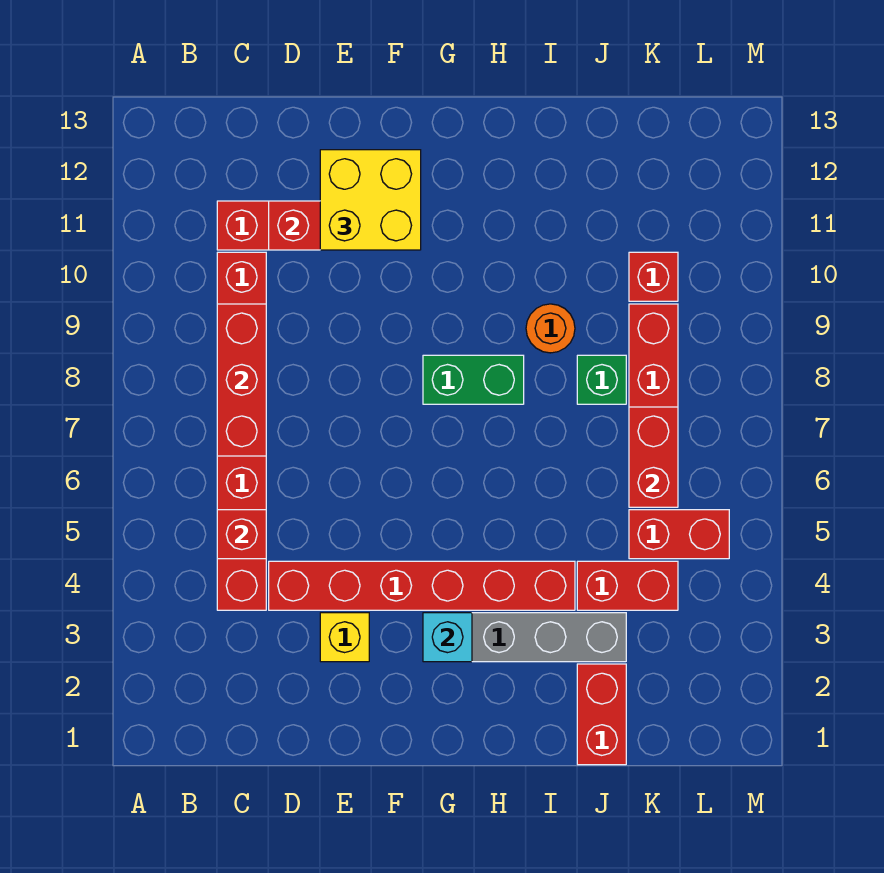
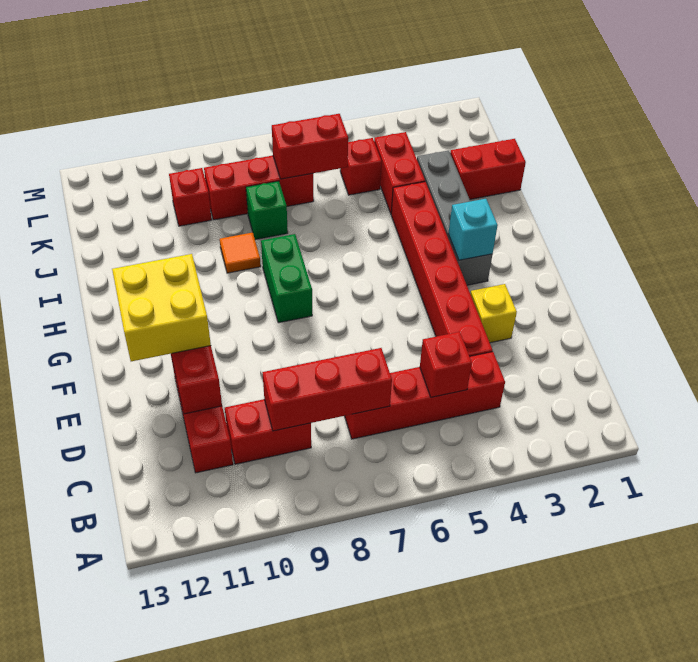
orange 1x1 round brick [526,304,575,353] -> orange 1x1 tile [220,232,261,273]
red 1x2 brick [629,510,729,559] -> red 1x1 brick [340,138,381,195]

